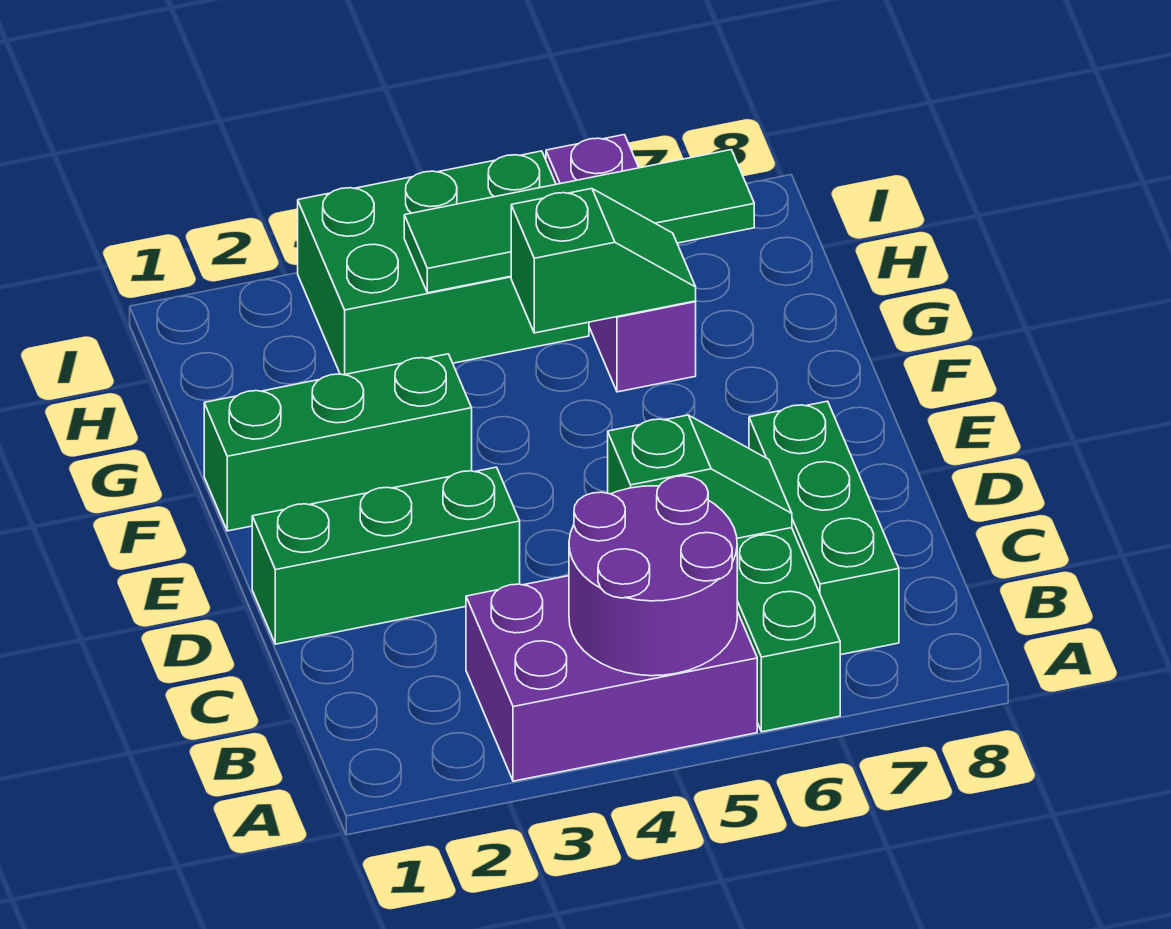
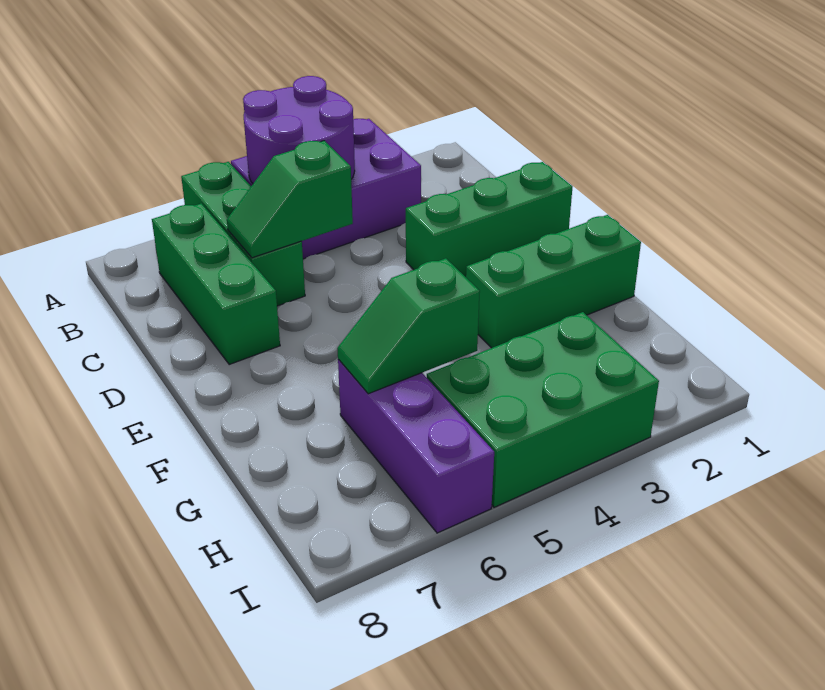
green 1x4 tile [404,150,754,293] -> none

